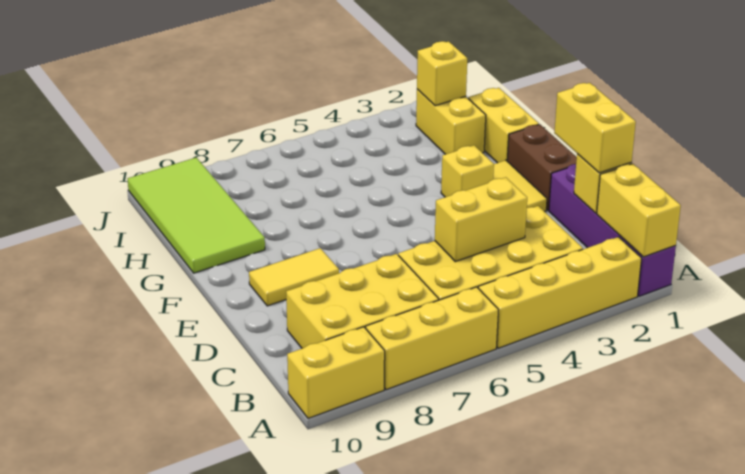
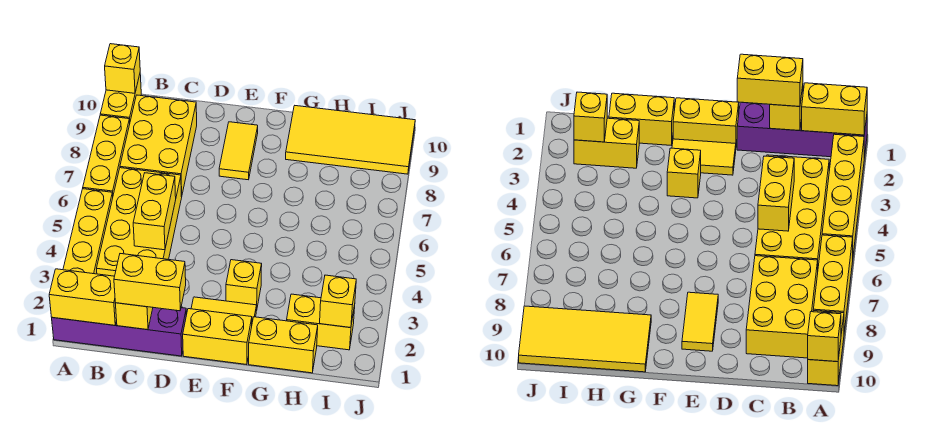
none -> yellow 1x1 brick [105,44,140,93]
brown 1x2 brick [507,124,577,210] -> yellow 1x2 brick [183,309,252,365]
lime 2x4 tile [128,158,265,273] -> yellow 2x4 tile [286,106,415,174]

